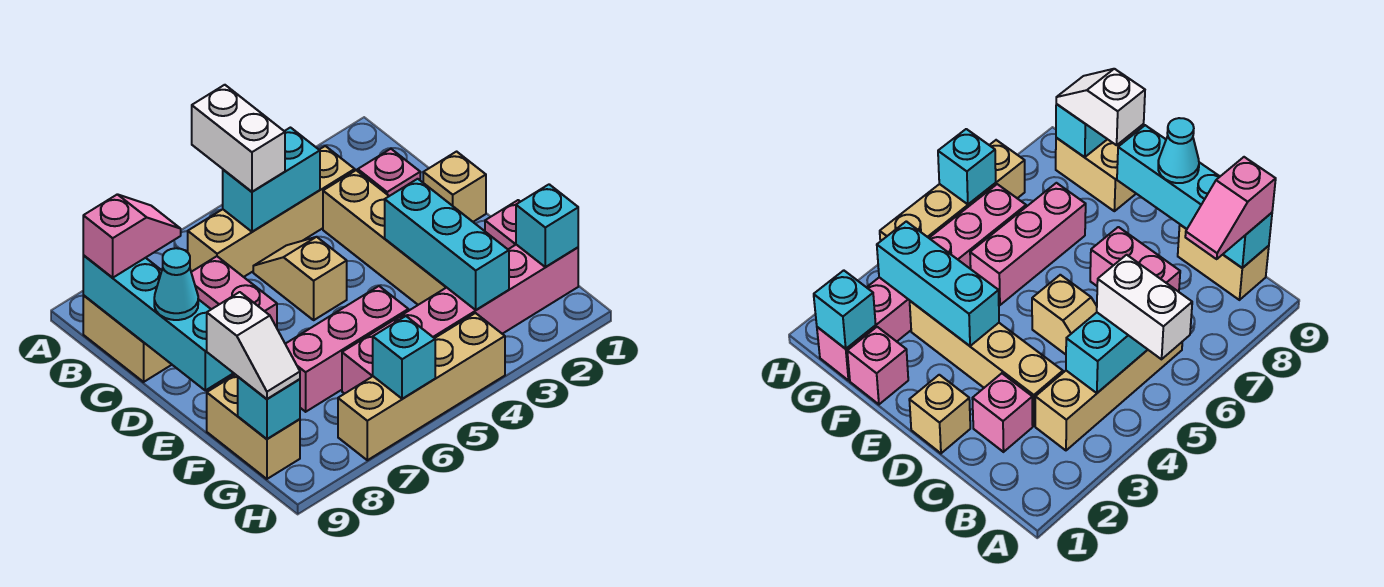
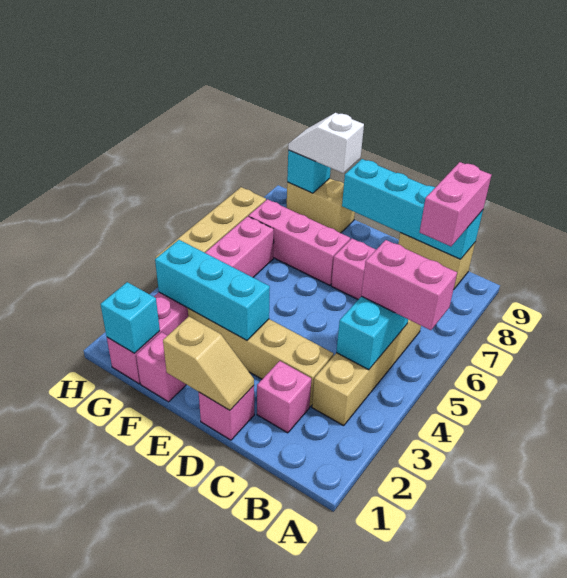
white 1x2 brick [192,85,285,192] -> pink 1x2 brick [361,240,457,330]
pink 1x2 slope [83,194,181,278] -> pink 1x2 brick [420,162,491,246]
tan 1x2 slope [253,237,347,320] -> tan 1x2 slope moved to [163,317,254,410]
tan 1x1 brick [423,152,486,222] -> pink 1x1 brick [199,386,254,440]
cyan 1x1 cone [154,248,198,320] -> none
pink 1x3 brick [286,286,408,412] -> pink 1x3 brick turned to [249,199,350,285]
cyan 1x1 brick [373,316,435,399] -> none

